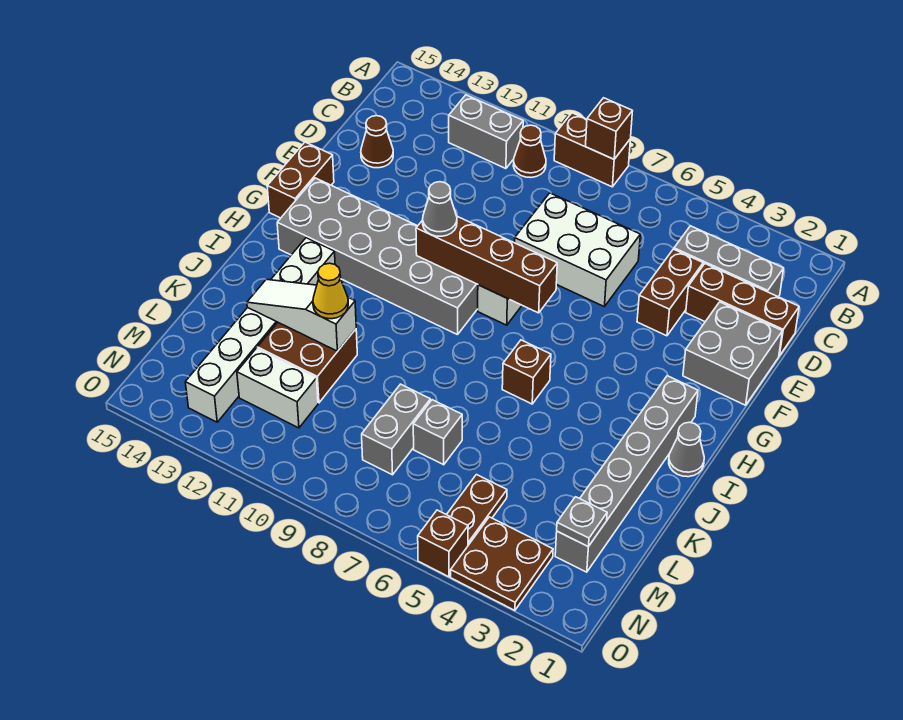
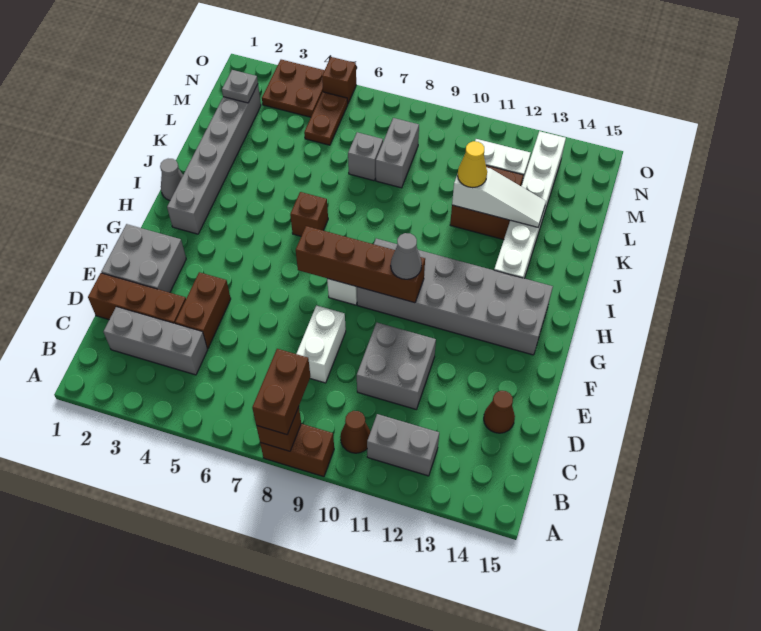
white 2x3 brick [515,193,640,306] -> white 1x2 brick [297,305,346,383]
none -> grey 2x2 brick [357,323,436,409]
brown 1x2 brick [267,142,334,218] -> brown 1x2 brick moved to [252,349,310,435]

